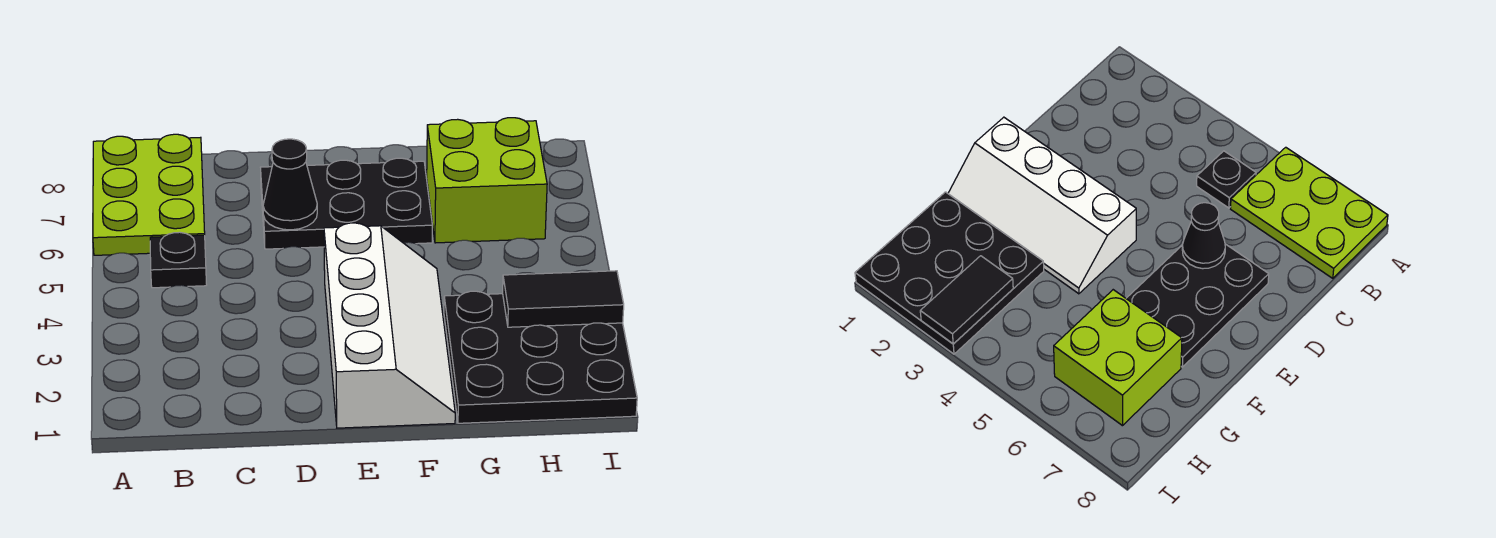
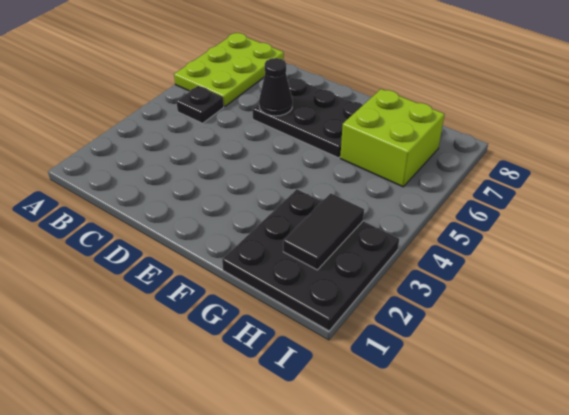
white 2x4 slope [324,223,455,428] -> none
black 1x2 tile [503,271,624,327] -> black 1x2 tile turned to [283,193,364,270]

